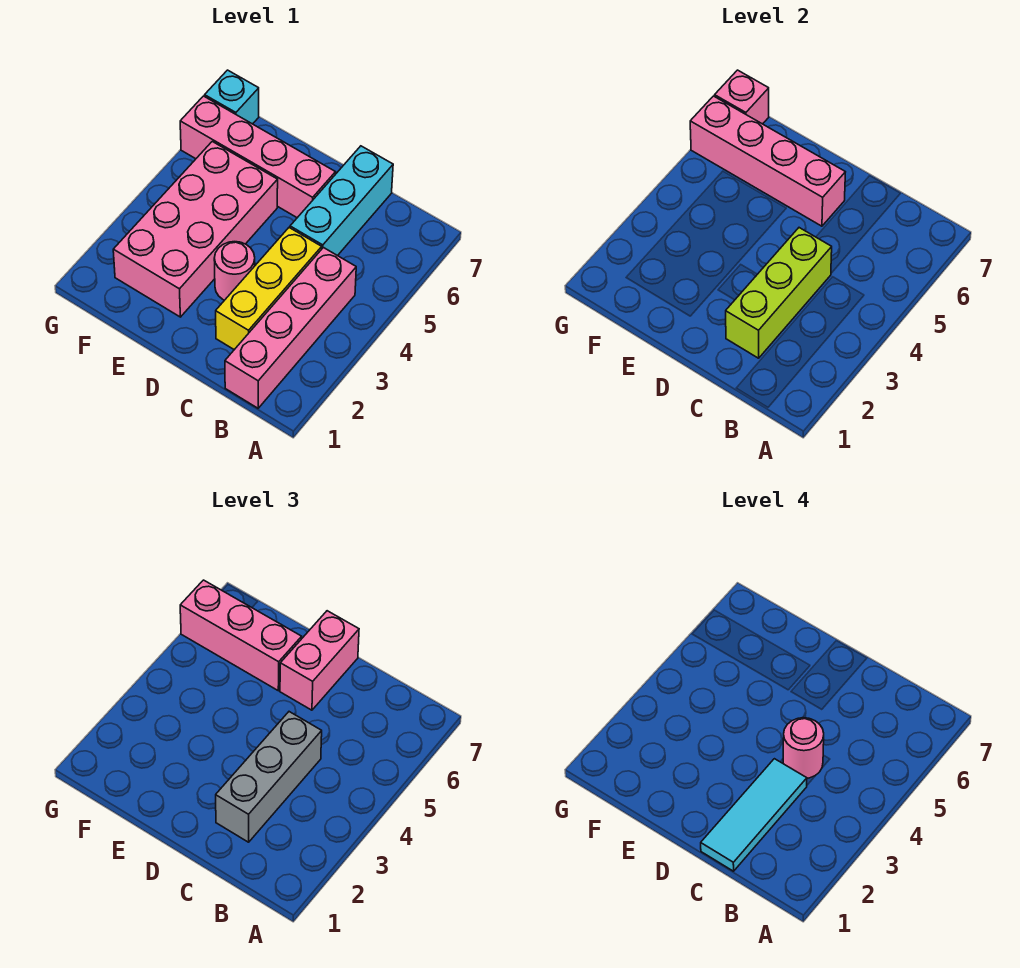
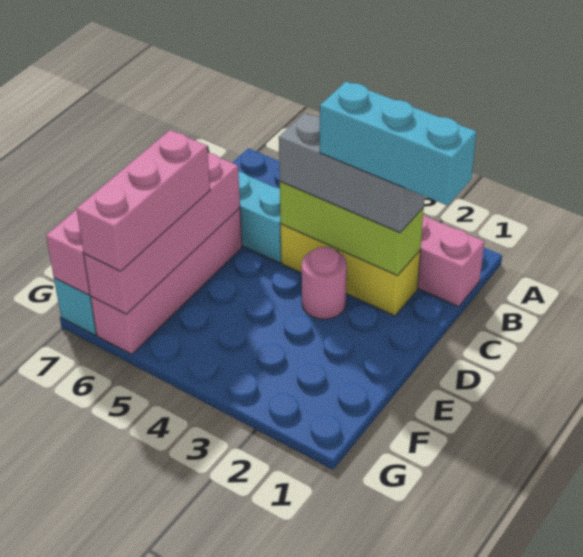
cyan 1x3 tile [701,759,807,871] -> cyan 1x3 brick [320,82,477,206]
pink 1x1 round brick [783,718,824,778] -> none
pink 1x2 brick [280,611,359,710] -> none
pink 2x4 brick [113,142,278,317] -> none

